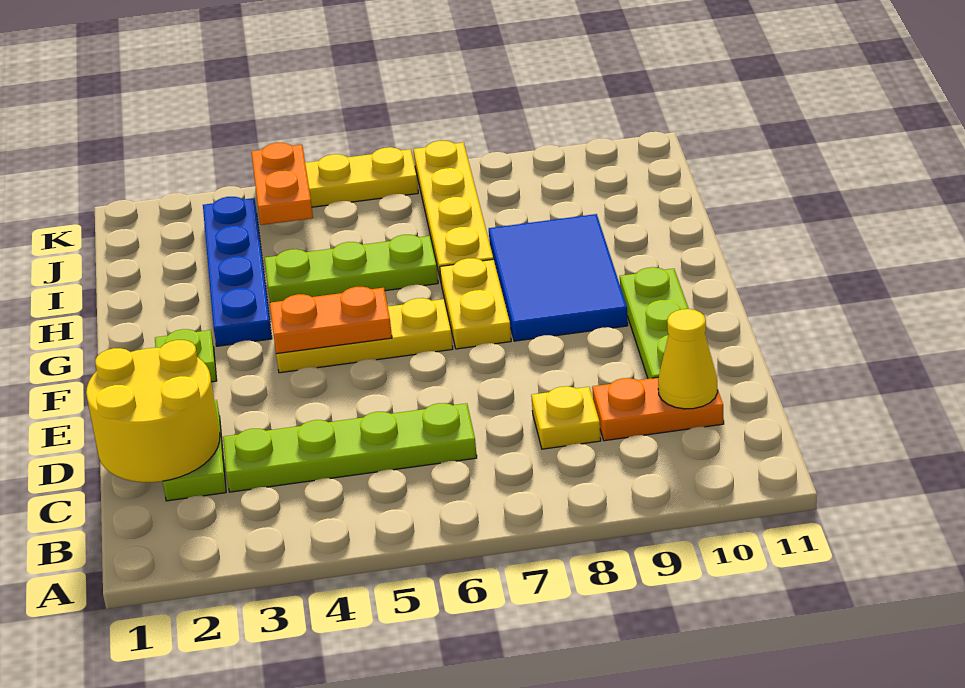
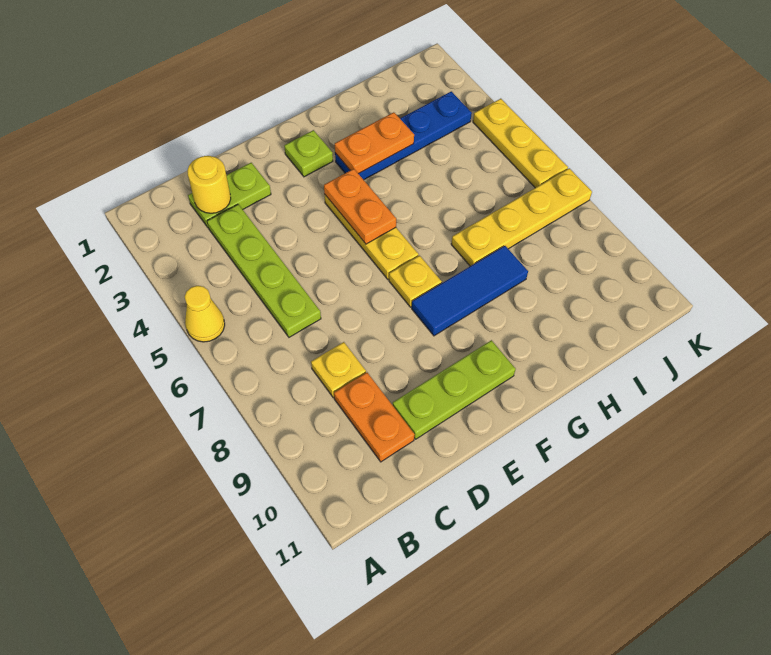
yellow 2x2 round brick [86,340,220,482] -> yellow 1x1 round brick [187,156,231,213]
yellow 1x1 cone [658,309,718,409] -> yellow 1x1 cone moved to [185,286,225,342]
yellow 1x2 plate [440,258,511,349] -> yellow 1x1 plate [389,256,442,307]
blue 2x3 tile [489,214,628,341] -> blue 1x3 tile [412,246,528,336]
lime 1x3 plate [265,235,438,302] -> none
orange 1x2 plate [251,143,313,225] -> orange 1x2 plate moved to [335,112,414,174]

